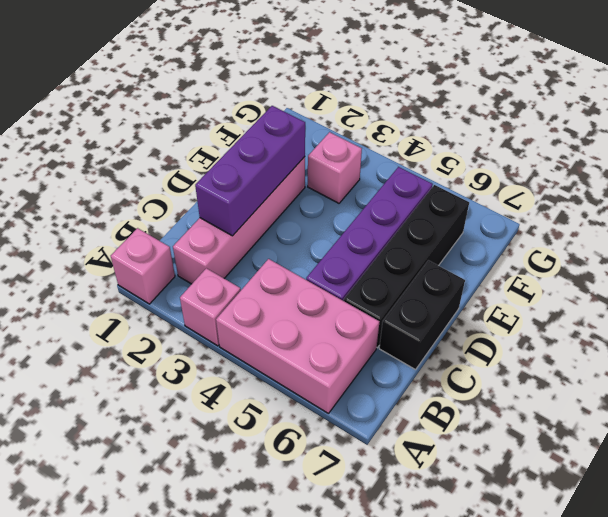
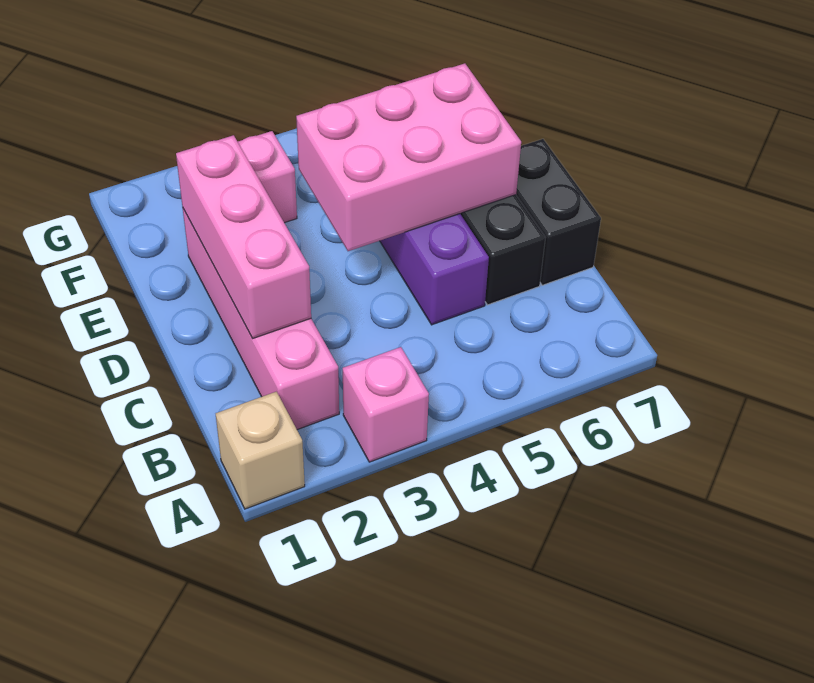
pink 1x1 brick [111,228,175,304] -> tan 1x1 brick [216,392,305,509]
pink 2x3 brick [216,259,379,414] -> pink 2x3 brick moved to [296,63,521,251]
purple 1x3 brick [195,106,305,236] -> pink 1x3 brick [176,135,311,339]

